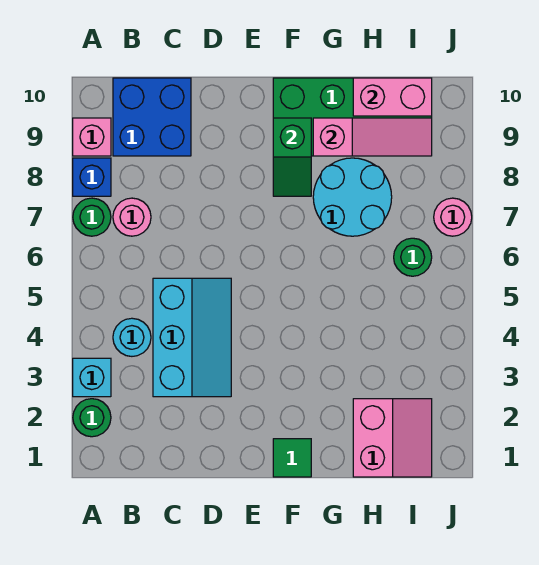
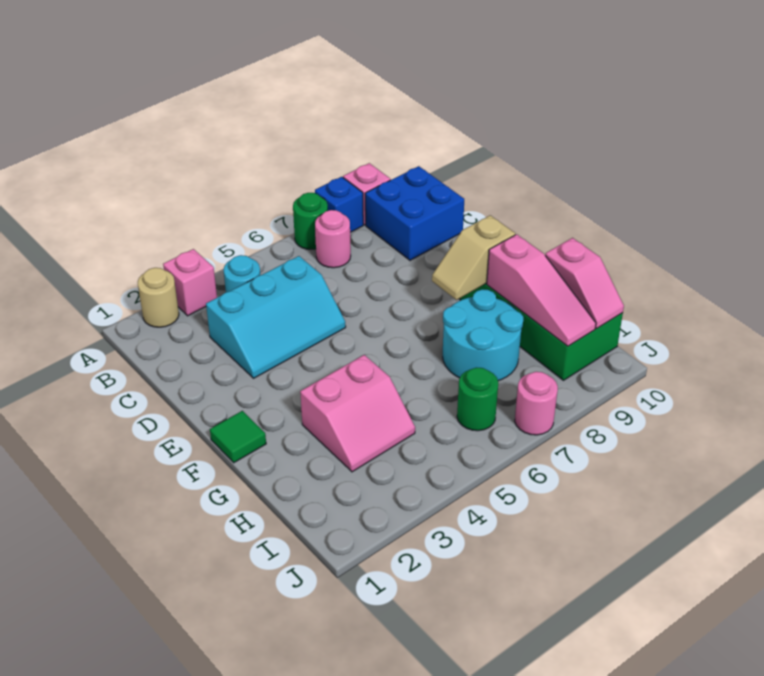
green 1x1 round brick [73,399,111,437] -> tan 1x1 round brick [138,268,179,327]
cyan 1x1 brick [73,358,111,397] -> pink 1x1 brick [163,249,217,316]
green 1x2 slope [273,118,311,196] -> tan 1x2 slope [432,215,515,300]
pink 2x2 slope [353,399,432,477] -> pink 2x2 slope moved to [300,355,415,472]
pink 1x2 brick [353,78,432,116] -> pink 1x2 slope [545,238,624,329]

